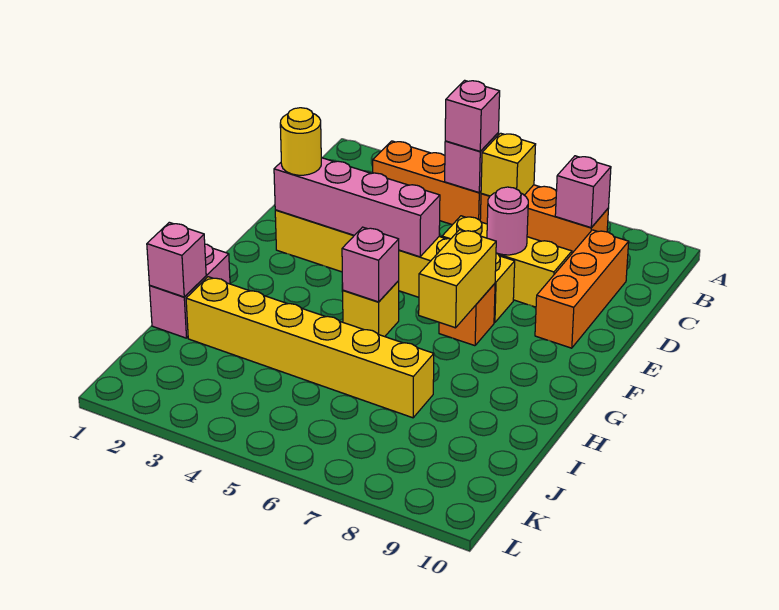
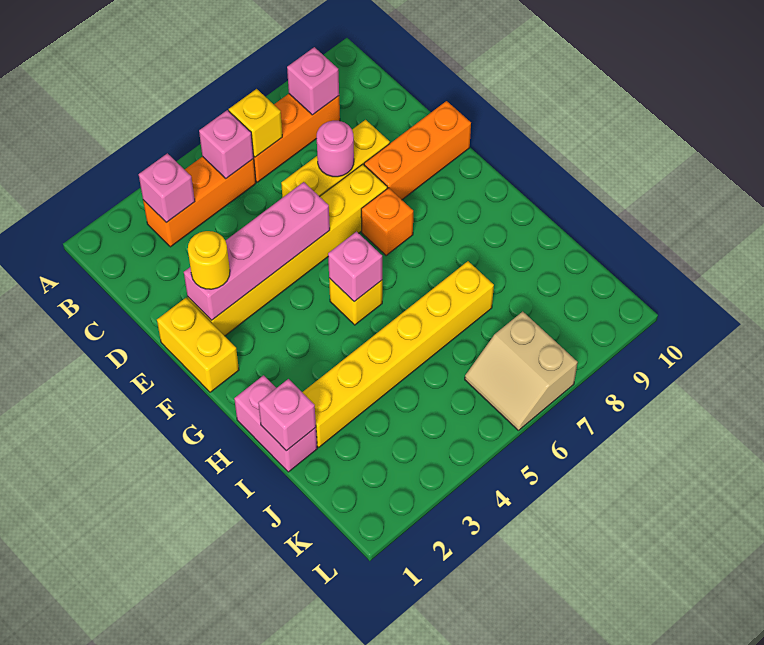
pink 1x1 brick [445,80,500,151] -> pink 1x1 brick moved to [139,153,195,223]
orange 1x3 brick [535,230,629,348] -> orange 1x3 brick turned to [364,101,471,200]
yellow 1x2 brick [419,230,496,328] -> yellow 1x2 brick moved to [157,298,239,392]
none -> tan 2x2 slope [465,312,578,430]

